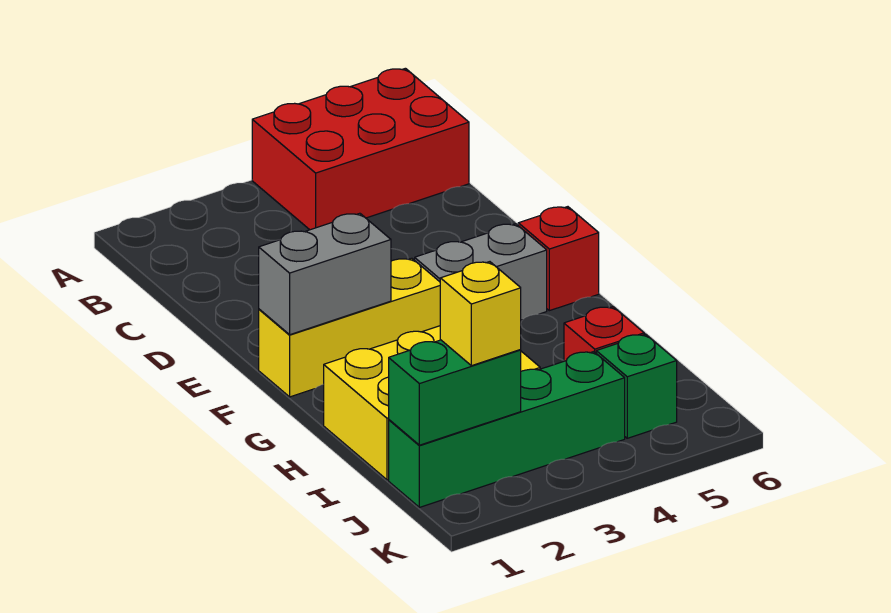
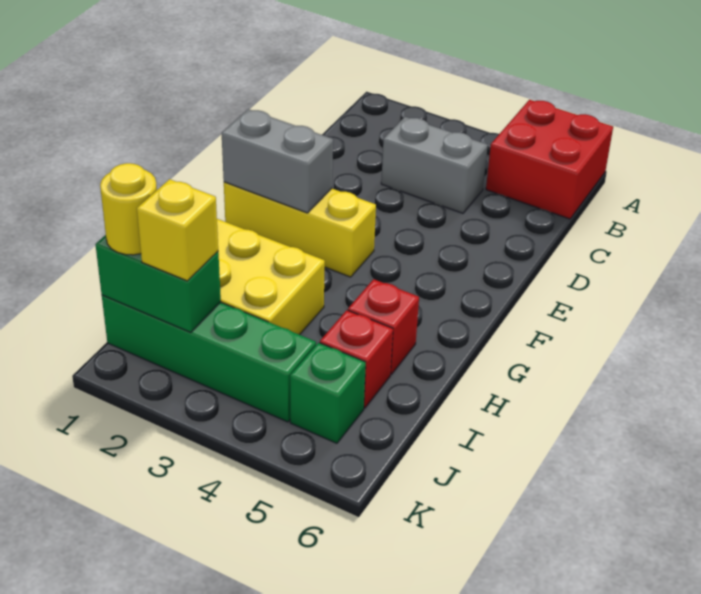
red 2x3 brick [252,68,469,230] -> red 2x2 brick [486,100,613,219]
grey 1x2 brick [415,224,547,320] -> grey 1x2 brick moved to [381,117,488,213]
red 1x1 brick [518,207,599,311] -> red 1x1 brick moved to [348,279,419,374]
none -> yellow 1x1 round brick [100,163,157,255]

